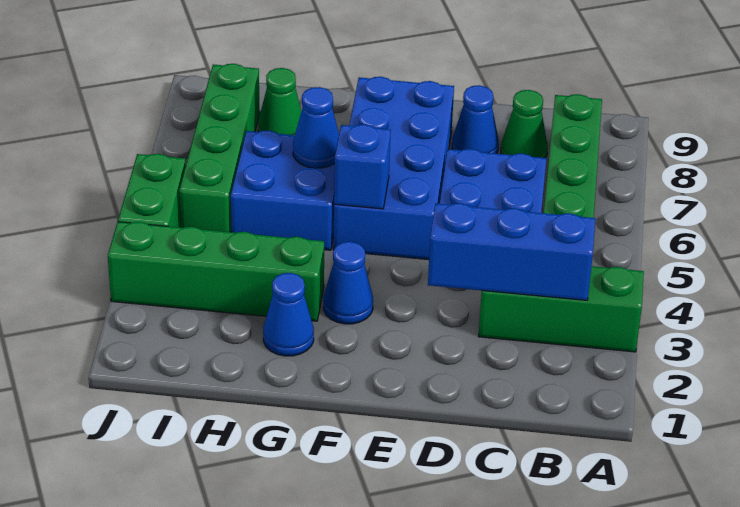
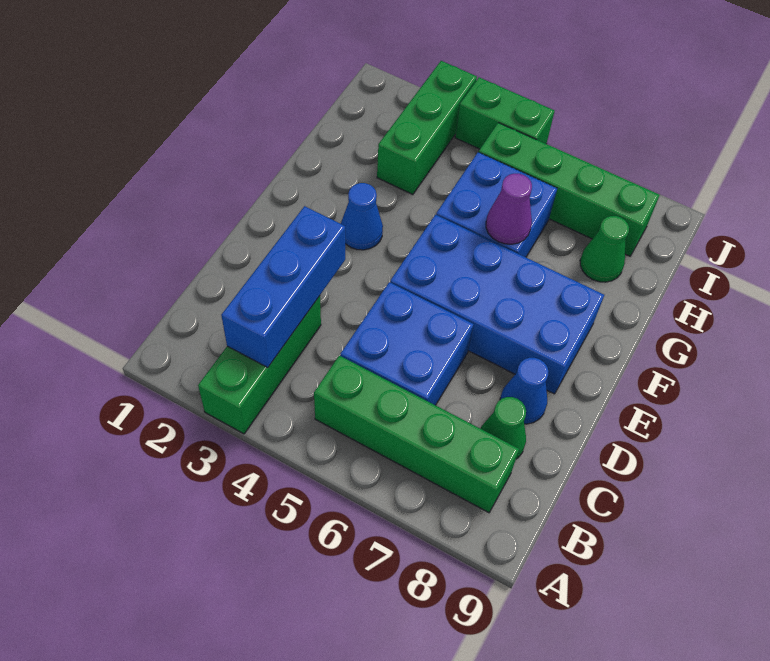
blue 1x1 brick [334,124,391,209] -> none
blue 1x1 cone [263,273,314,356] -> none
green 1x4 brick [108,222,324,321] -> green 1x3 brick [377,61,477,195]
blue 1x1 cone [293,87,339,168] -> purple 1x1 cone [486,174,532,244]

